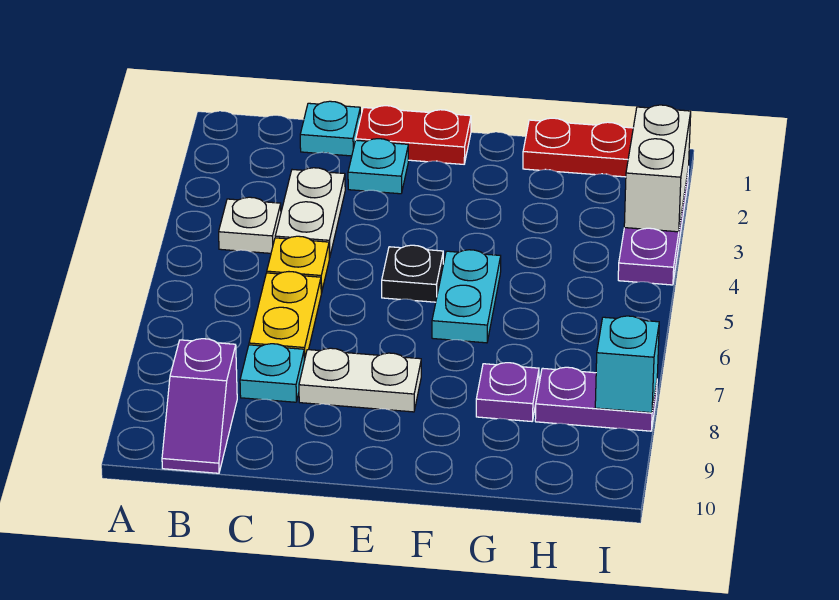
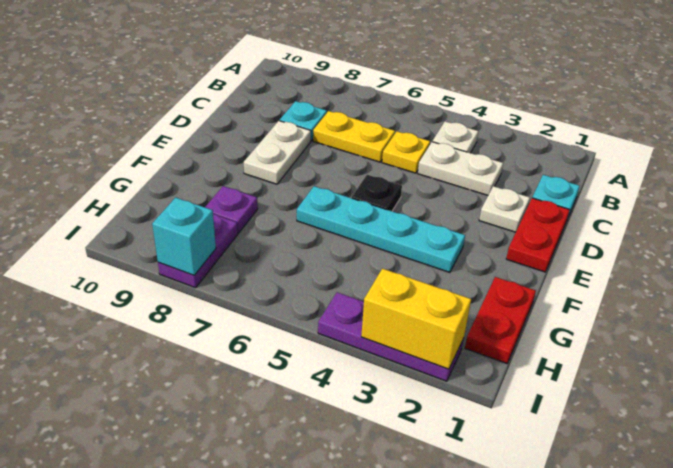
purple 1x2 slope [162,339,237,473] -> none
cyan 1x1 plate [348,139,408,194] -> white 1x1 plate [479,186,530,232]
cyan 1x2 plate [432,250,501,343] -> cyan 1x4 plate [297,186,465,272]
white 1x2 brick [624,105,691,232] -> yellow 1x2 brick [361,269,471,369]

